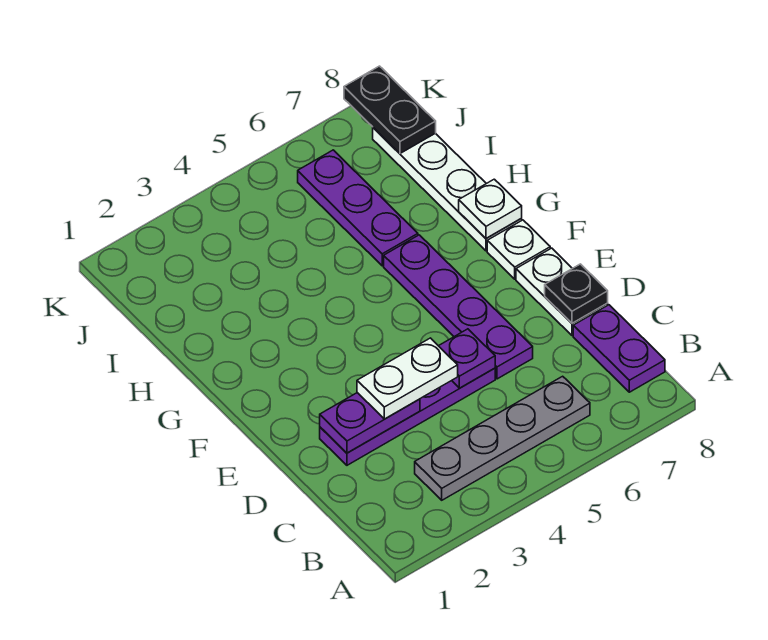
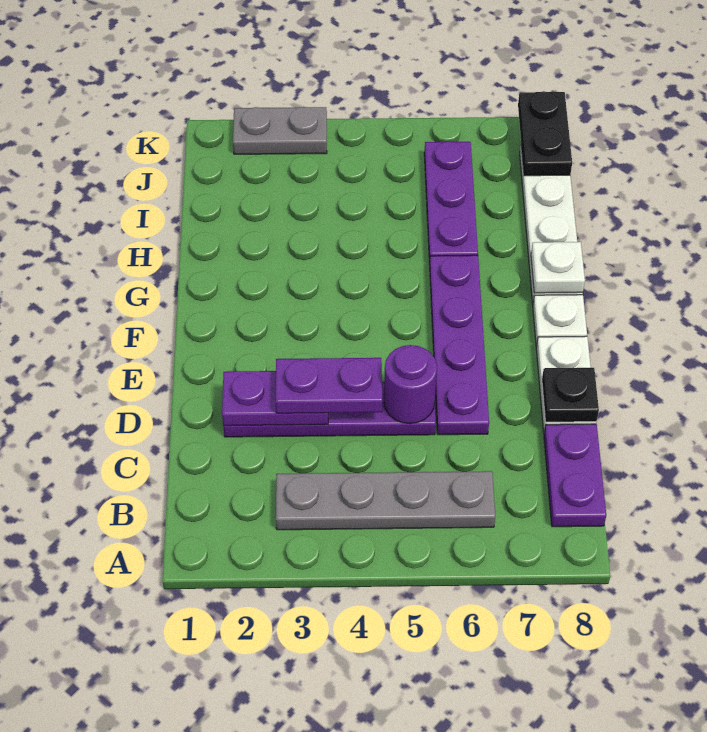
white 1x2 plate [357,338,458,419] -> purple 1x2 plate [276,358,382,413]
purple 1x1 plate [439,329,495,388] -> purple 1x1 round brick [384,345,437,424]
none -> grey 1x2 plate [233,107,327,154]

